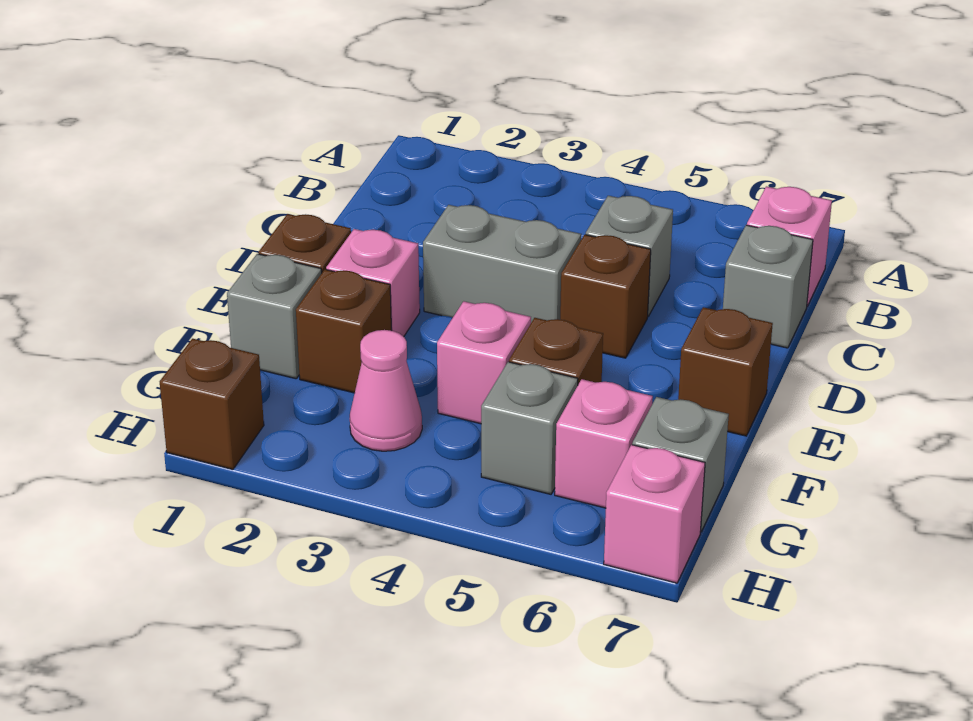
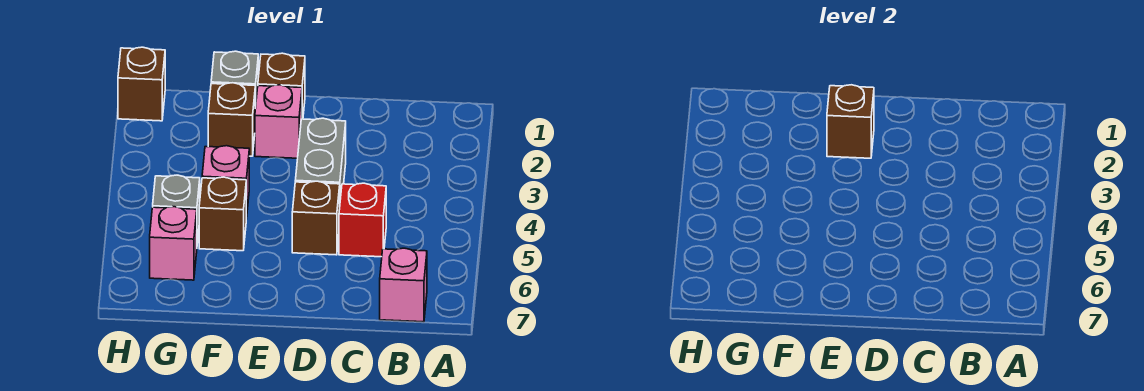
grey 1x1 brick [586,196,673,316] -> red 1x1 brick [339,183,386,257]
grey 1x1 brick [723,225,813,348] -> none
brown 1x1 brick [678,307,773,436] -> brown 1x1 brick moved to [827,85,874,158]
pink 1x1 cone [350,330,422,451] -> none
grey 1x1 brick [632,397,729,532] -> none
pink 1x1 brick [604,445,705,583] -> none

